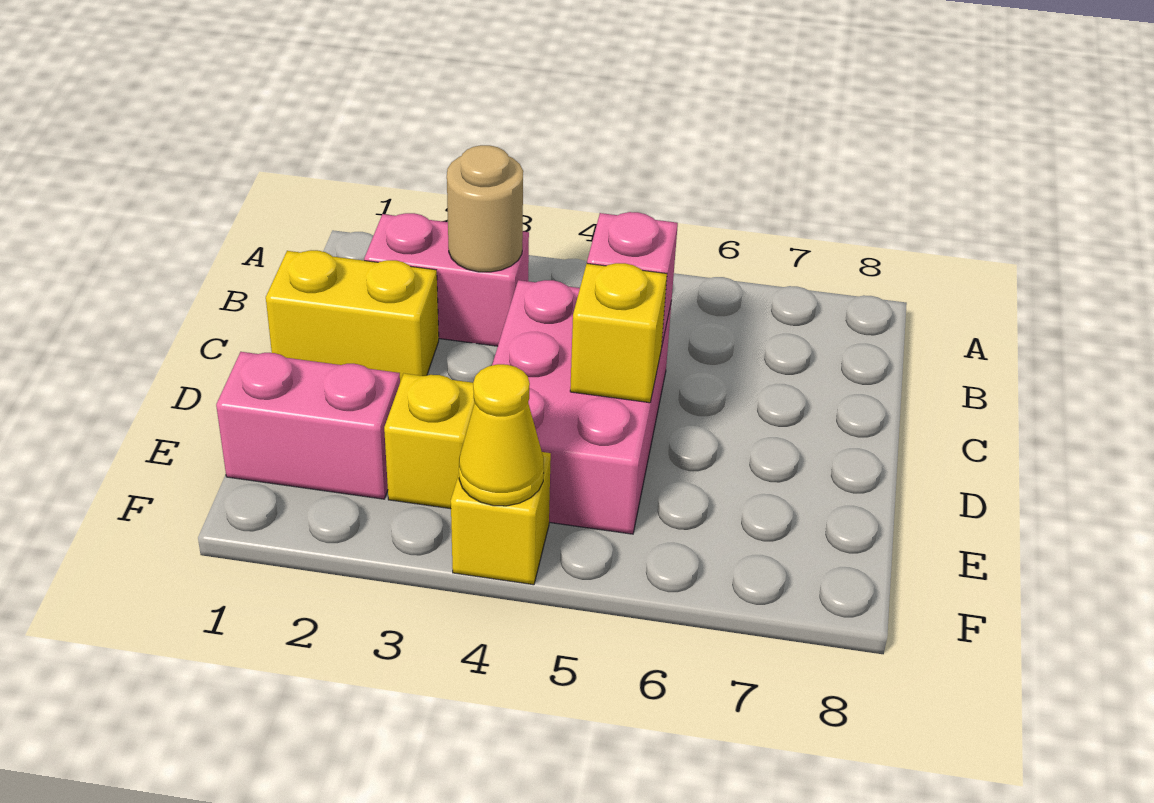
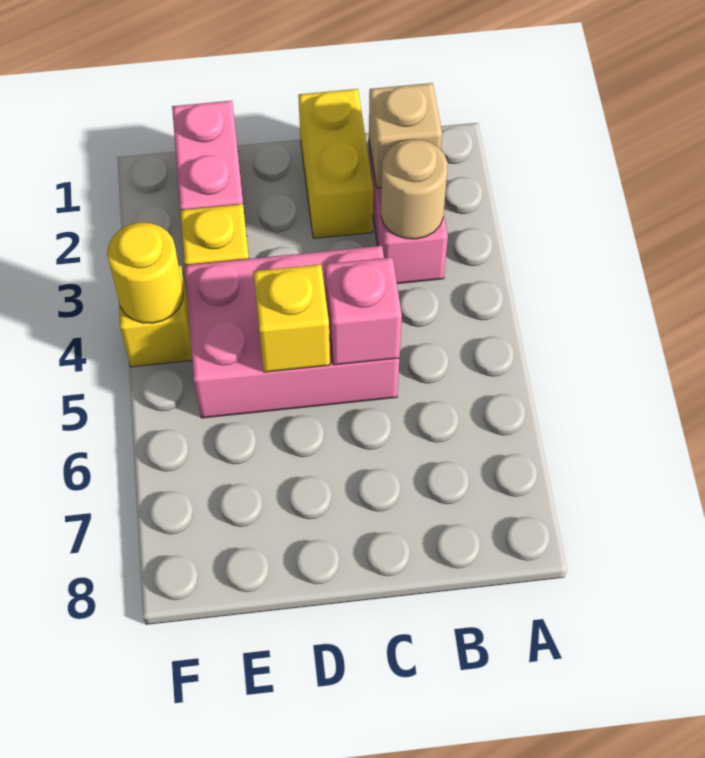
none -> tan 1x1 brick [369,83,442,188]
yellow 1x1 cone [459,364,544,506] -> yellow 1x1 round brick [107,223,183,323]

